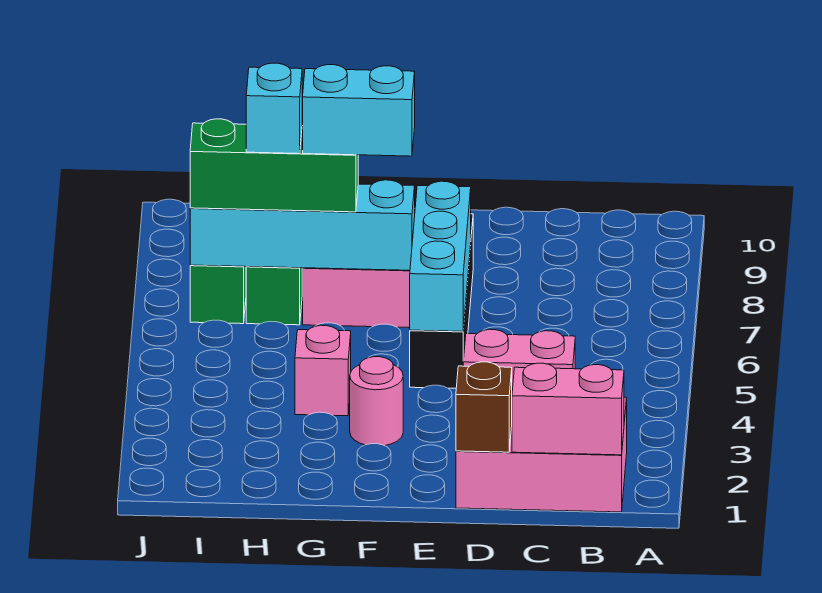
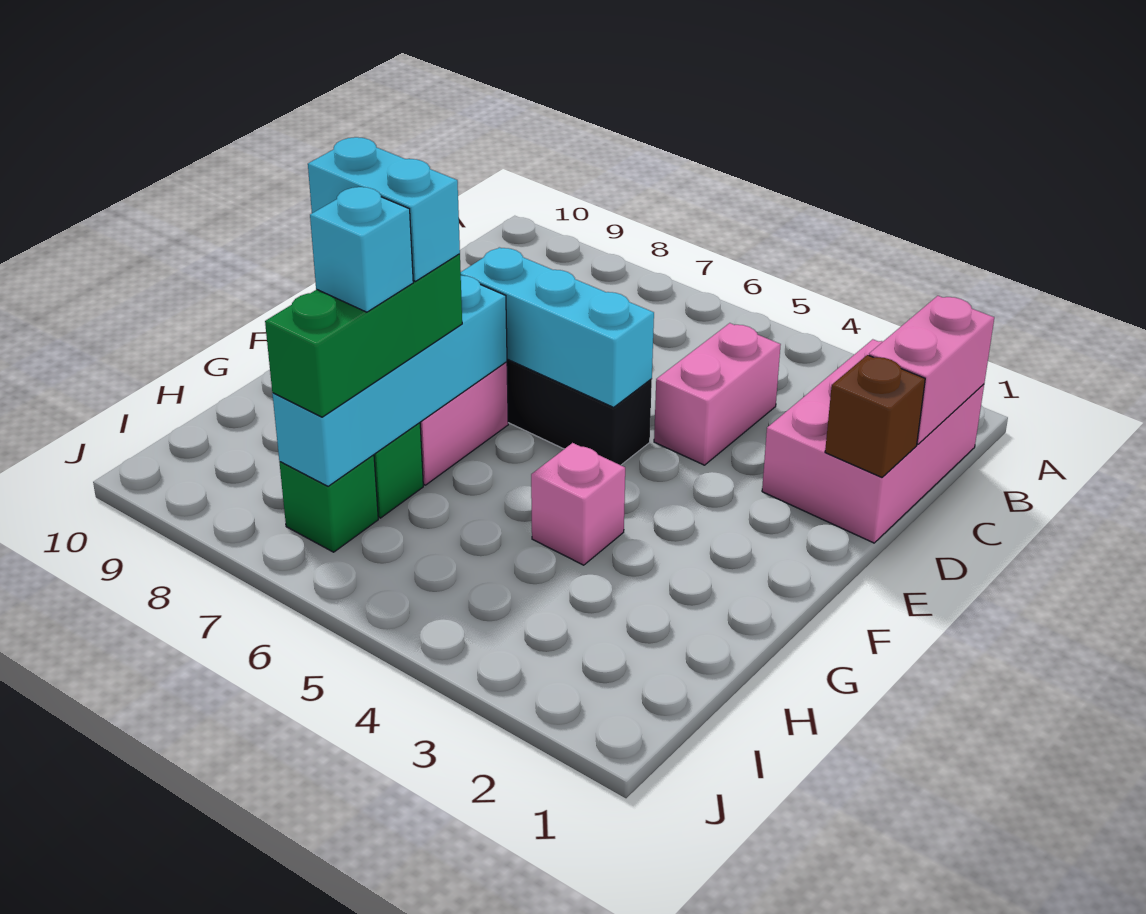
pink 1x1 round brick [350,357,403,446] -> none
cyan 1x2 brick [302,65,415,156] -> cyan 1x2 brick turned to [308,137,460,281]

